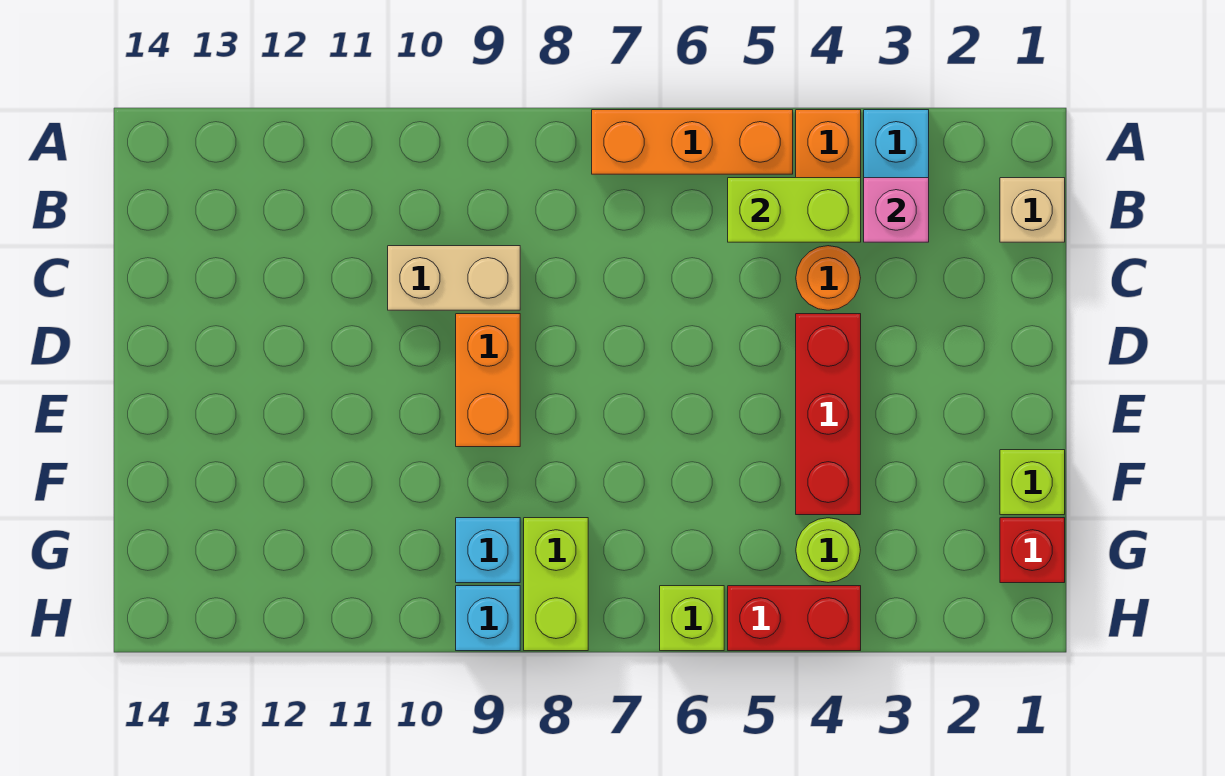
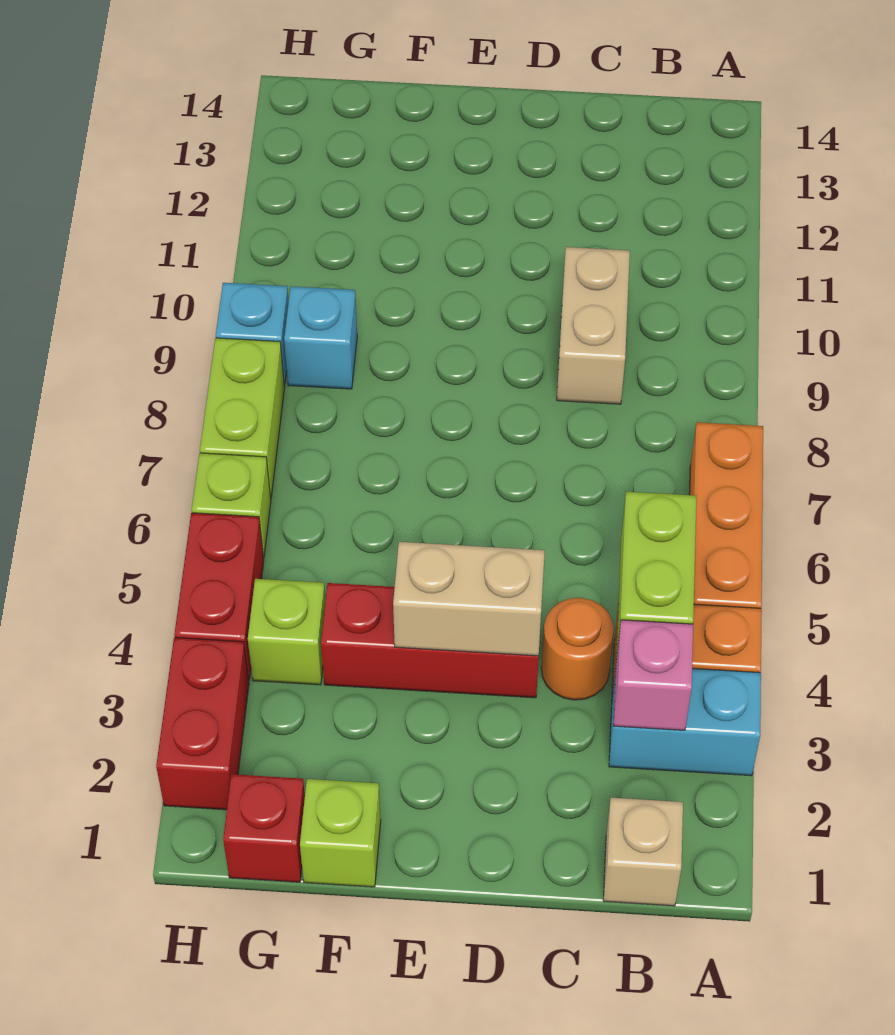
none -> tan 1x2 brick [393,542,545,656]
orange 1x2 brick [456,314,520,447] -> none
lime 1x1 round brick [796,518,860,583] -> lime 1x1 brick [248,579,325,685]
lime 1x2 brick [524,518,588,651] -> lime 1x2 brick turned to [200,338,285,497]
none -> red 1x2 brick [156,638,249,810]

